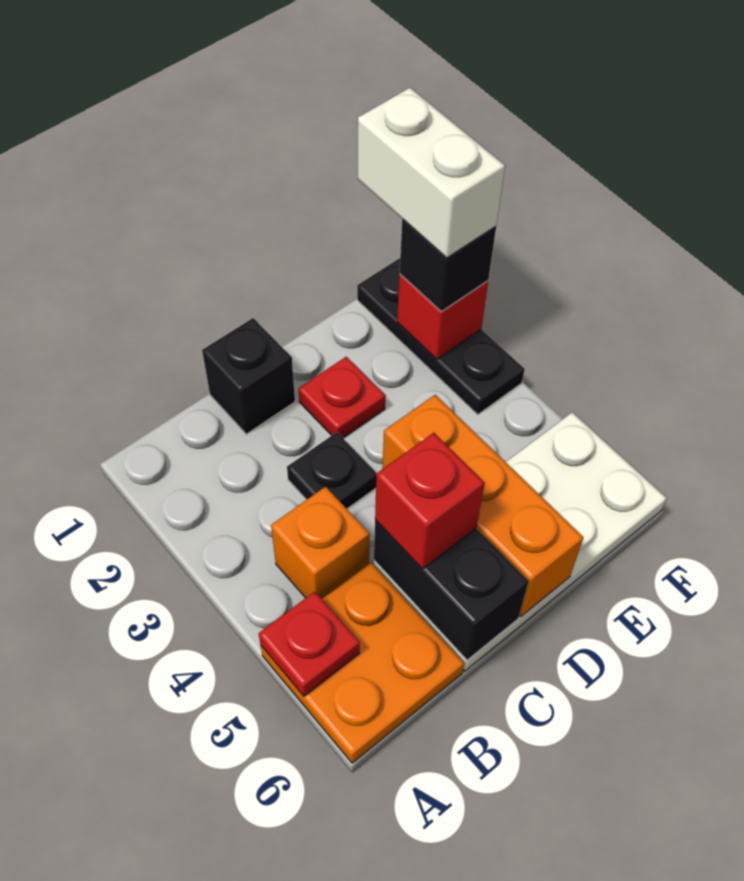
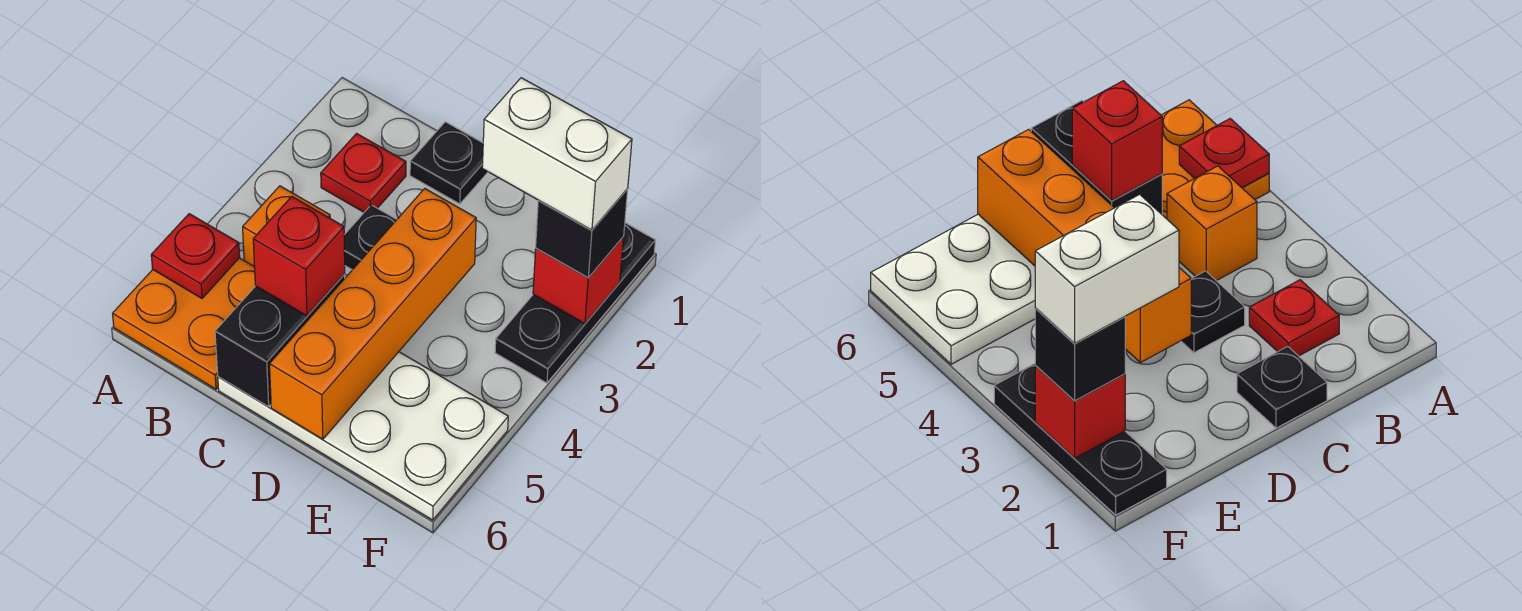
black 1x1 brick [202,318,295,434] -> black 1x1 plate [410,122,488,204]
red 1x1 plate [299,357,386,438] -> red 1x1 plate moved to [321,134,406,212]
orange 1x3 brick [382,395,583,616] -> orange 1x4 brick [270,189,476,439]
white 1x2 brick [358,88,505,258] -> white 1x2 brick turned to [482,78,632,230]

